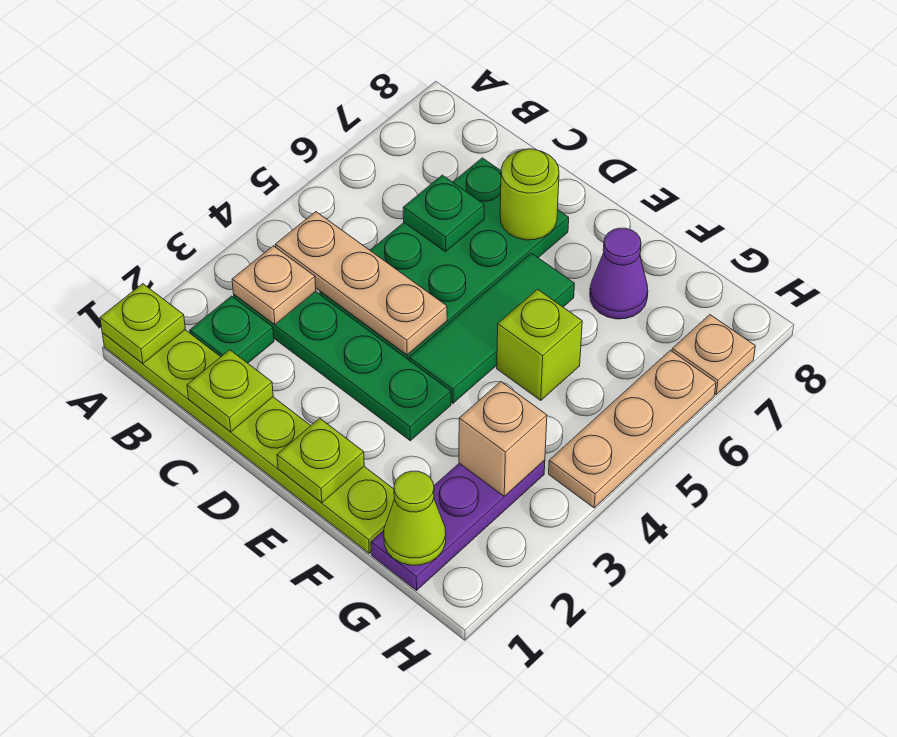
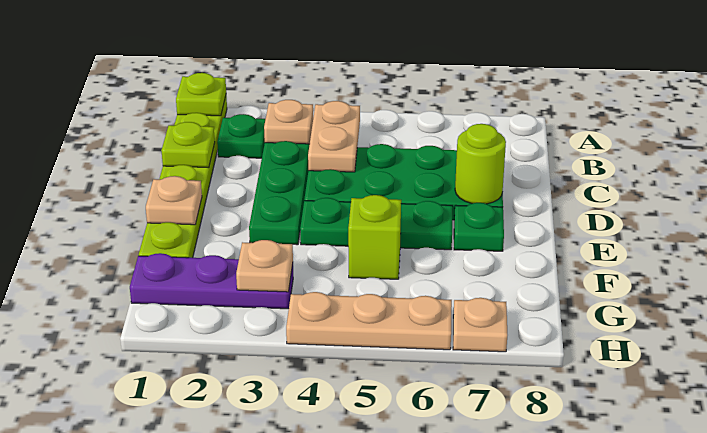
tan 1x3 plate [275,212,447,355] -> tan 1x2 plate [308,101,360,172]
green 1x1 plate [403,175,484,252] -> green 1x1 plate moved to [454,203,504,251]
lime 1x1 plate [277,418,364,503] -> tan 1x1 plate [146,176,202,225]
green 1x3 tile [409,253,574,403] -> green 1x3 plate [300,198,453,250]
purple 1x1 cone [590,228,648,319] -> none
lime 1x1 cone [384,471,446,565] -> none
tan 1x1 brick [459,382,547,497] -> tan 1x1 plate [236,240,293,292]

